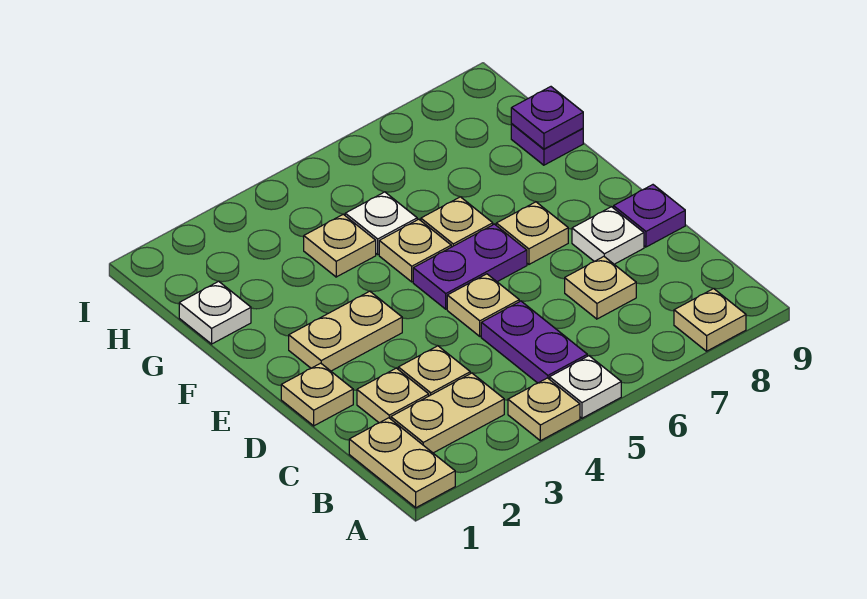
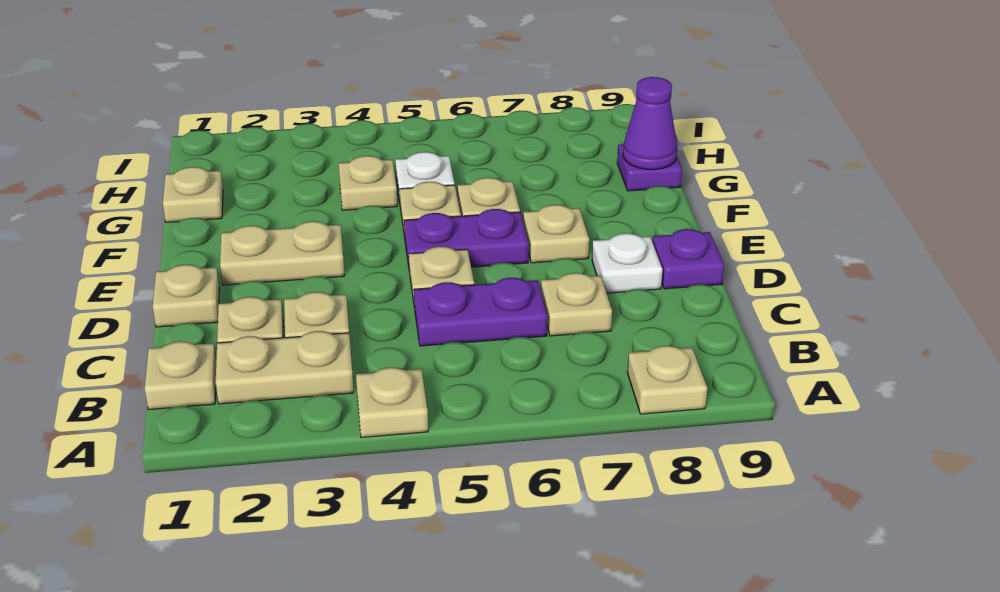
tan 1x2 plate [349,418,455,508] -> tan 1x1 plate [145,341,216,410]
white 1x1 plate [550,356,621,418] -> none
purple 1x2 plate [481,301,587,383] -> purple 1x2 plate turned to [414,278,547,346]
white 1x1 plate [179,281,251,344] -> tan 1x1 plate [163,167,223,222]
purple 1x1 plate [511,87,583,149] -> purple 1x1 cone [623,77,677,170]

